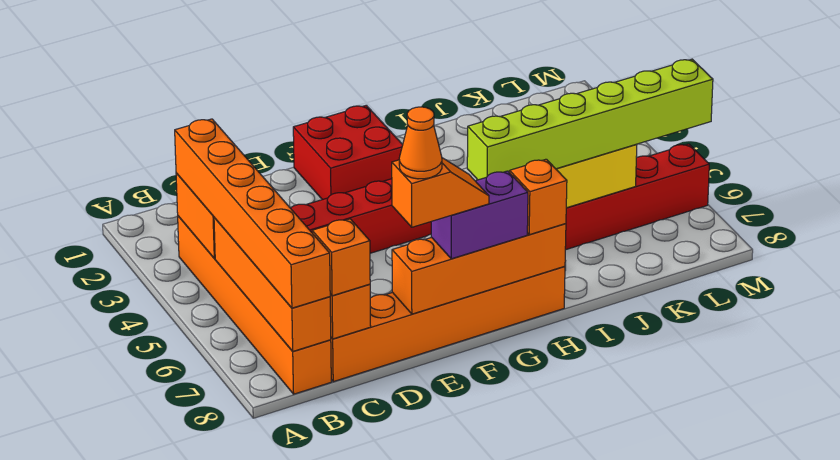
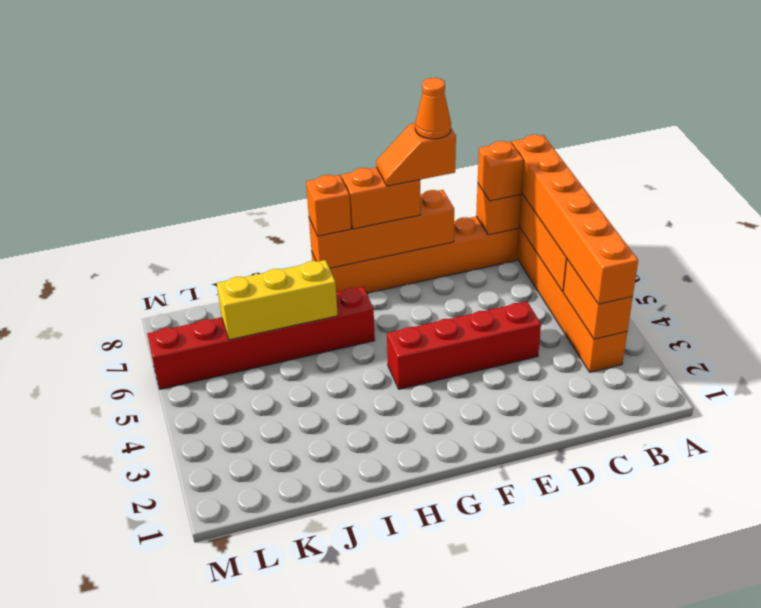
red 2x2 brick [293,105,403,200] -> none
purple 1x2 brick [431,171,528,259] -> orange 1x2 brick [342,168,420,229]
lime 1x6 brick [467,59,713,180] -> none

